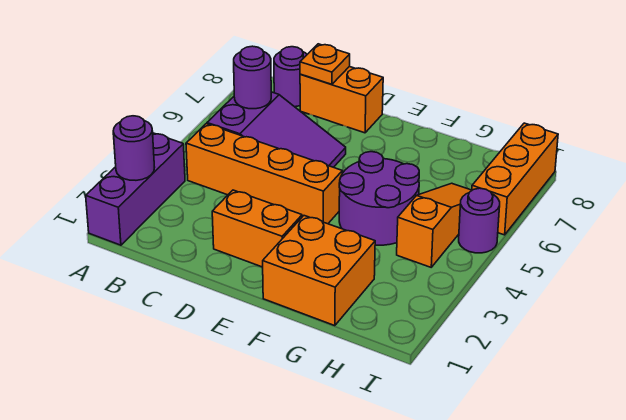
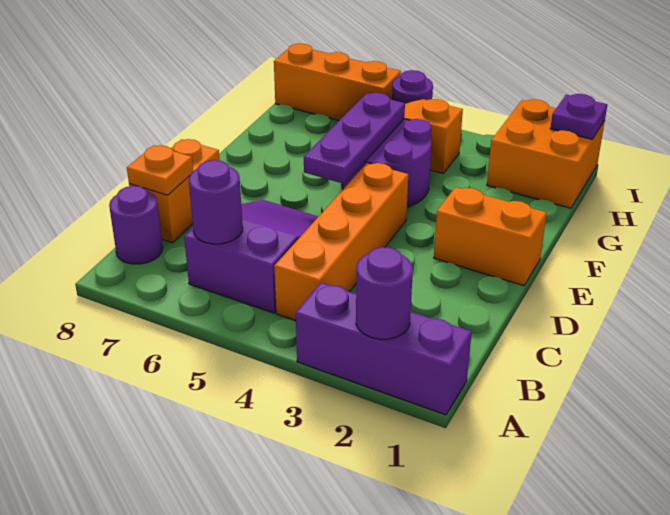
orange 1x2 brick [212,190,302,267] -> orange 1x2 brick turned to [434,187,547,286]
none -> purple 1x3 plate [304,93,405,184]
orange 2x2 brick [263,216,375,326] -> orange 2x2 brick moved to [487,99,605,208]
none -> purple 1x1 plate [550,94,607,139]

